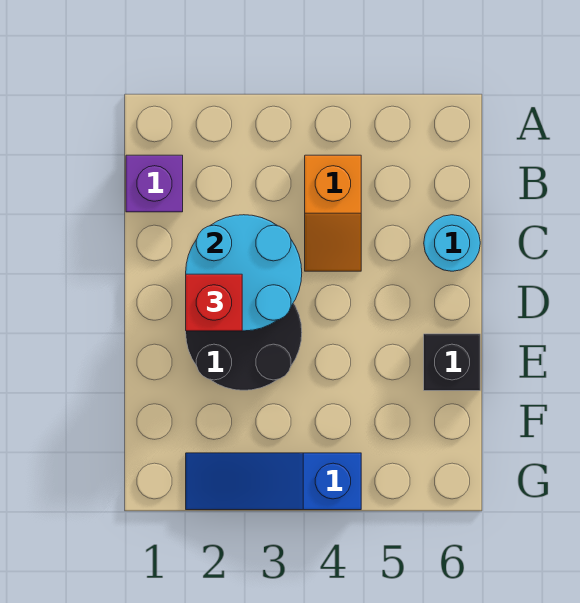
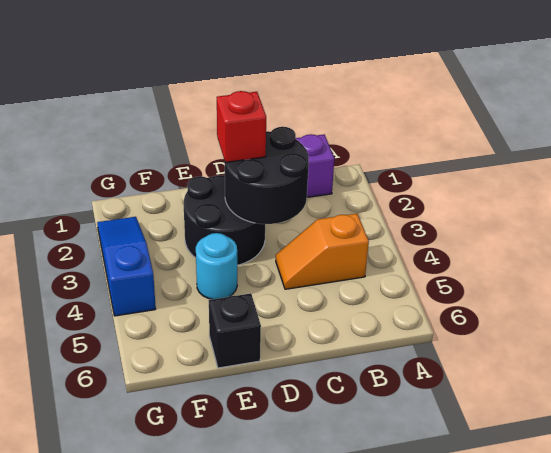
cyan 2x2 round brick [186,215,302,331] -> black 2x2 round brick [225,127,309,224]
cyan 1x1 round brick [424,215,480,271] -> cyan 1x1 round brick moved to [196,233,237,299]

